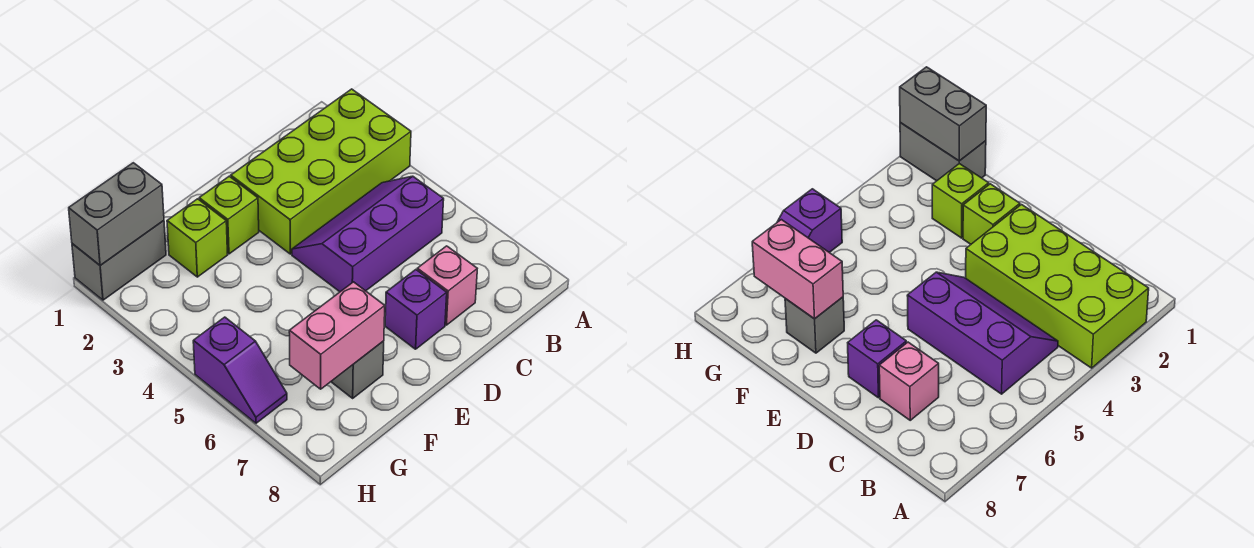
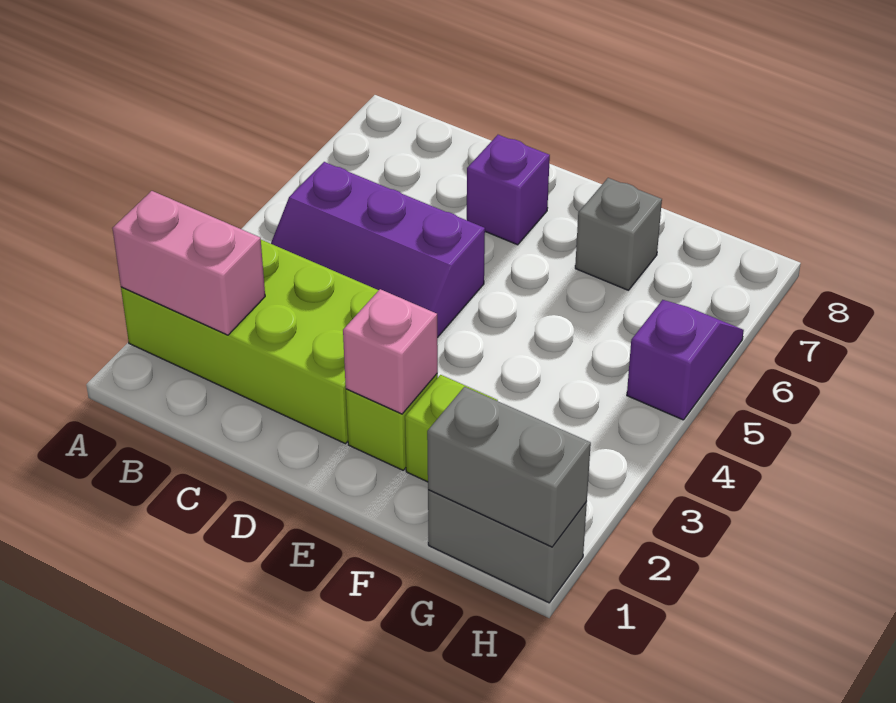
pink 1x1 brick [417,246,477,325] -> pink 1x1 brick moved to [343,289,438,414]
pink 1x2 brick [289,282,385,389] -> pink 1x2 brick moved to [112,191,265,335]

